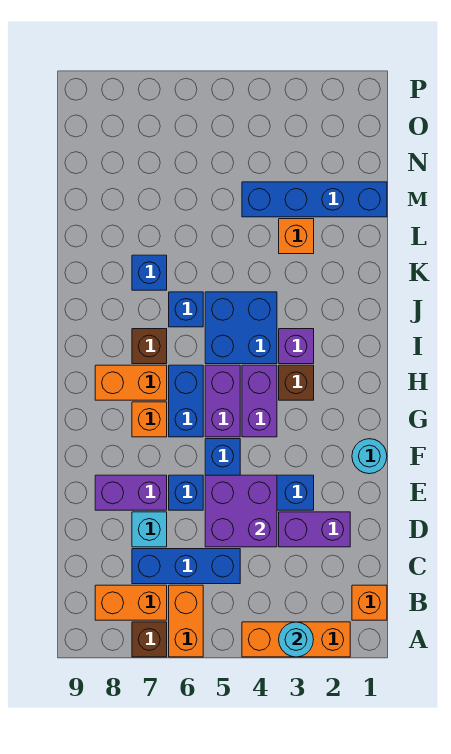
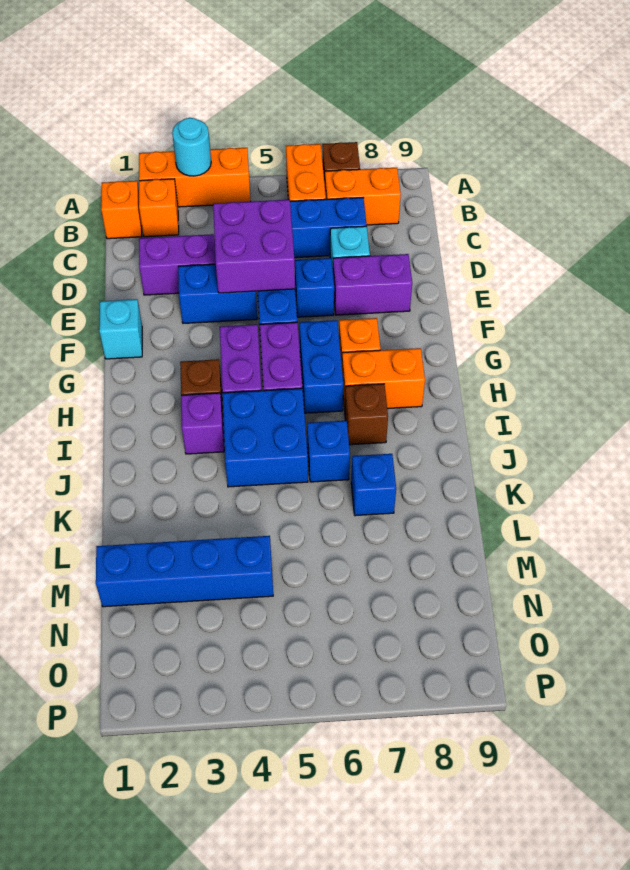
cyan 1x1 round brick [352,439,387,474] -> cyan 1x1 brick [99,299,142,359]
orange 1x1 brick [279,219,314,254] -> orange 1x1 brick moved to [139,179,179,237]

